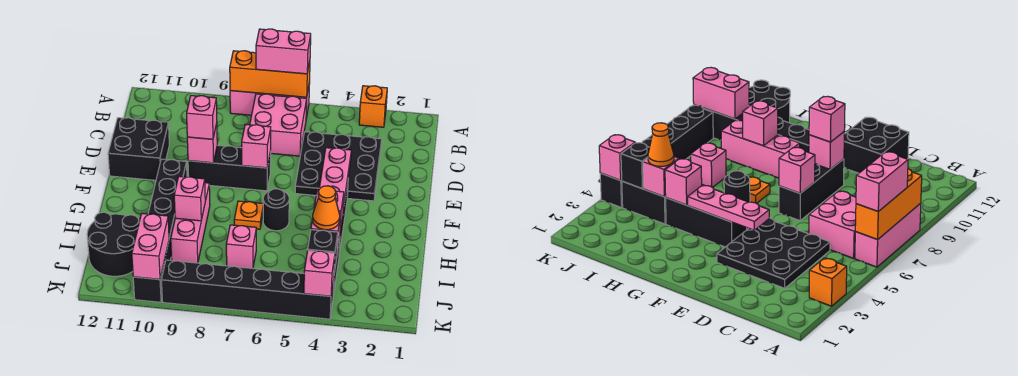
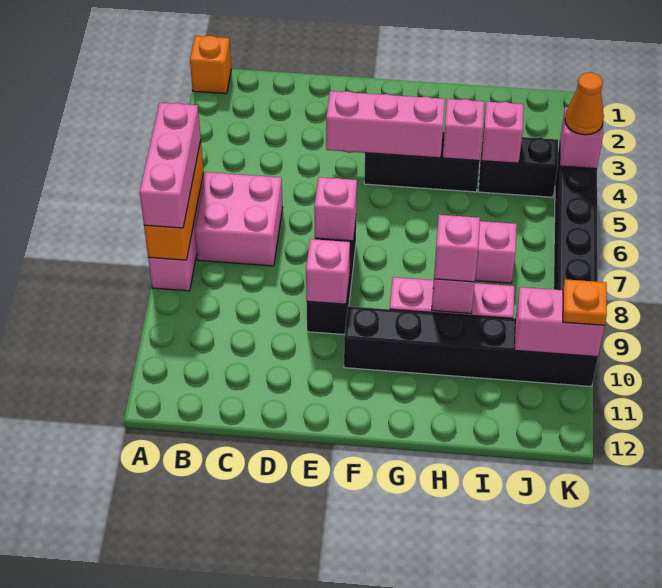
orange 1x1 brick [359,86,387,127] -> orange 1x1 brick moved to [190,36,231,94]
pink 1x2 brick [256,29,311,74] -> pink 1x3 brick [140,103,201,228]
black 3x3 plate [295,132,382,201] -> none
black 2x2 brick [108,118,169,180] -> none
pink 1x3 plate [319,148,351,210] -> pink 1x3 brick [326,91,445,158]
pink 1x1 brick [187,96,217,139] -> pink 1x1 brick moved to [434,215,480,282]
black 1x1 round brick [263,189,289,231] -> none
orange 1x1 plate [234,201,263,229] -> orange 1x1 plate moved to [563,279,607,325]
orange 1x1 cone [313,186,340,230] -> orange 1x1 cone moved to [565,72,604,135]
black 2x2 round brick [87,212,139,276] -> none
black 1x1 brick [308,230,338,273] -> none

